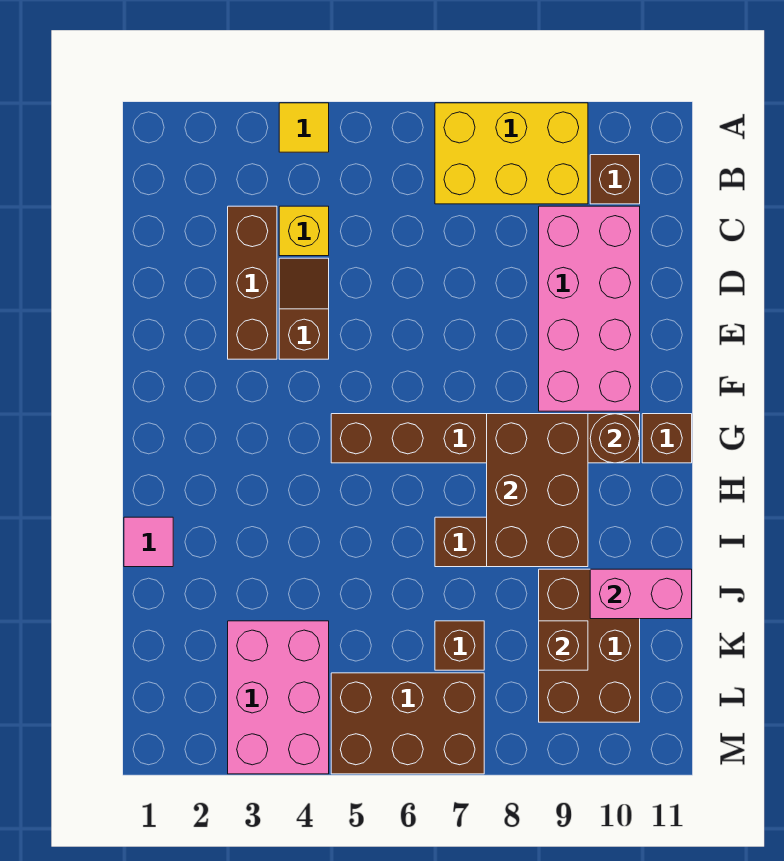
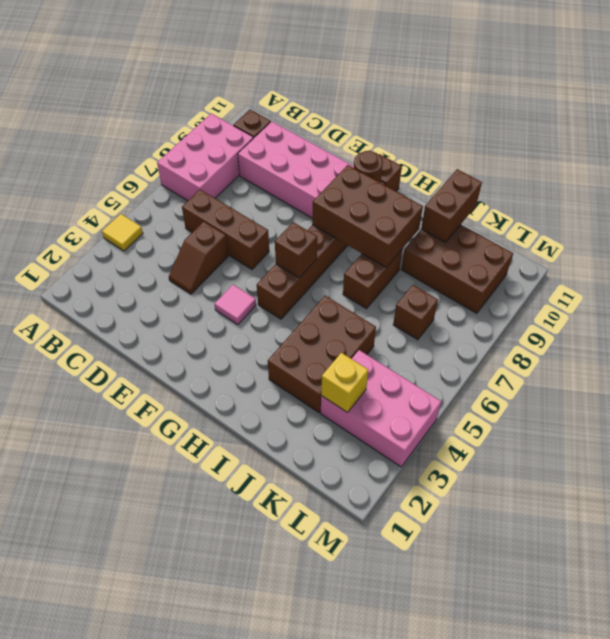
yellow 2x3 brick [435,103,588,204] -> pink 2x3 brick [157,114,253,201]
brown 1x3 brick [228,206,277,359] -> brown 1x3 brick moved to [182,190,269,269]
yellow 1x1 brick [279,206,329,256] -> yellow 1x1 brick moved to [321,353,368,413]
brown 1x2 slope [279,258,329,359] -> brown 1x2 slope turned to [169,222,228,294]
pink 1x1 tile [124,517,173,567] -> pink 1x1 tile moved to [215,285,256,324]
pink 1x2 brick [590,569,692,619] -> brown 1x2 brick [421,169,482,242]
brown 1x1 brick [539,621,588,670] -> brown 1x1 brick moved to [275,222,317,278]
brown 2x3 brick [331,673,484,774] -> brown 2x3 brick moved to [268,296,376,412]

